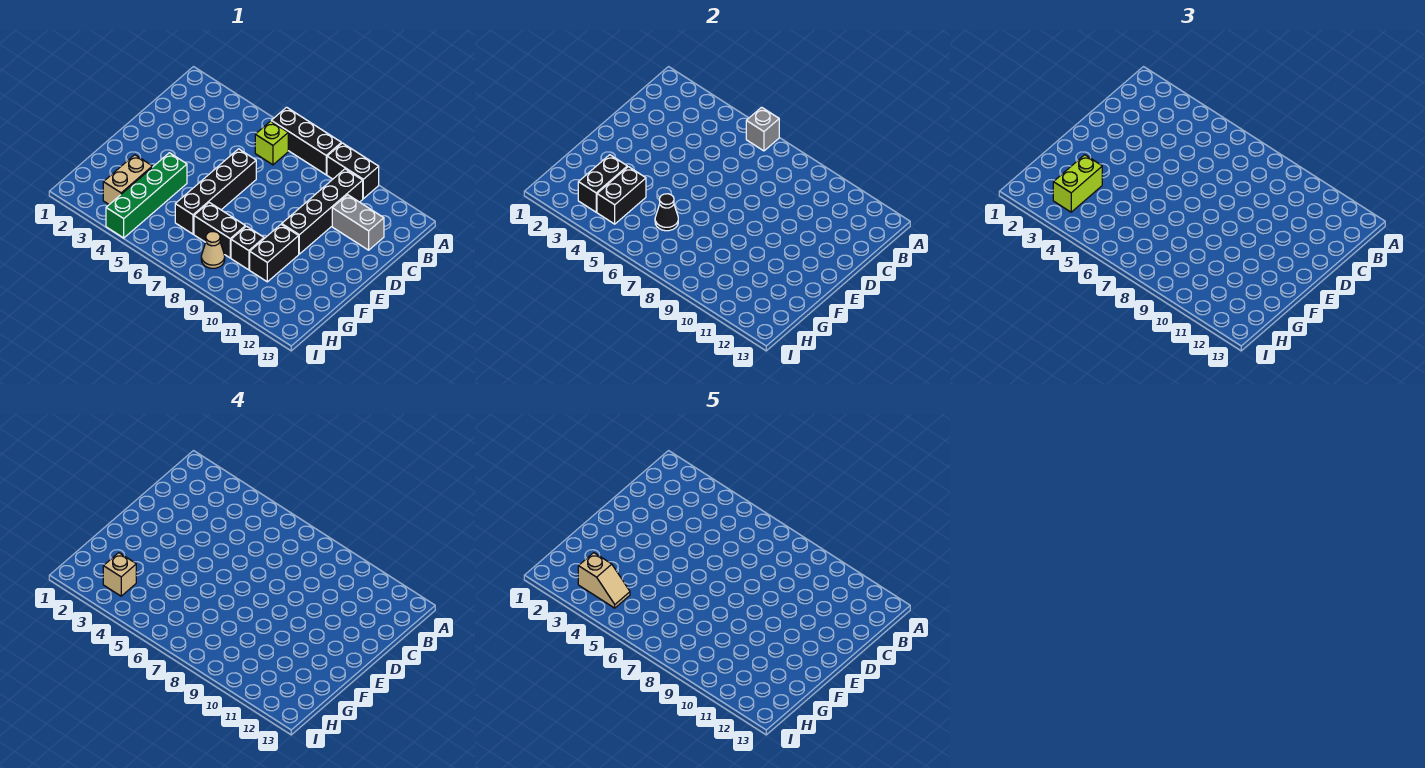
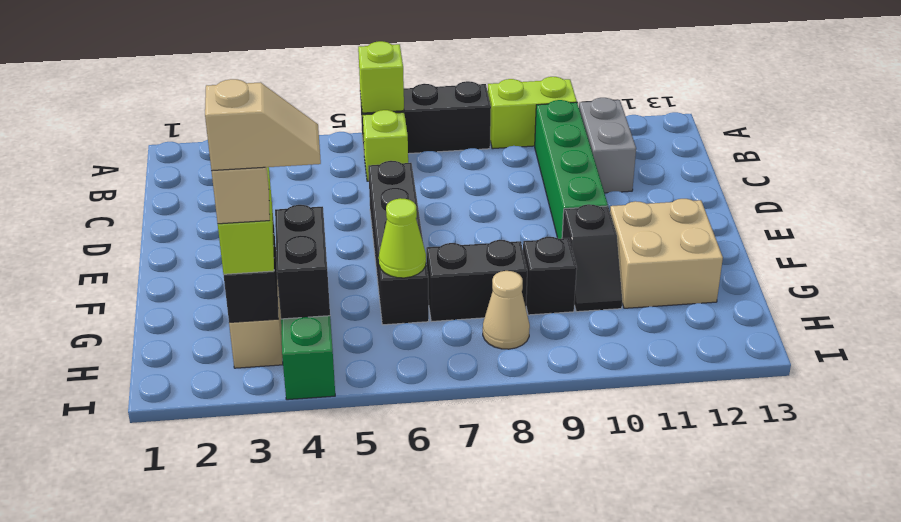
grey 1x1 brick [746,107,779,151] -> lime 1x1 brick [358,41,404,113]
black 1x2 brick [327,143,379,199] -> lime 1x2 brick [488,77,577,149]
black 1x4 brick [282,169,363,254] -> green 1x4 brick [535,100,608,239]
grey 1x2 brick [332,195,384,250] -> grey 1x2 brick turned to [579,98,636,193]
black 1x2 brick [250,224,299,282] -> black 1x2 slope [562,204,622,312]
none -> tan 2x2 brick [610,199,723,308]
black 1x1 cone [655,194,678,231] -> lime 1x1 cone [379,198,426,278]

